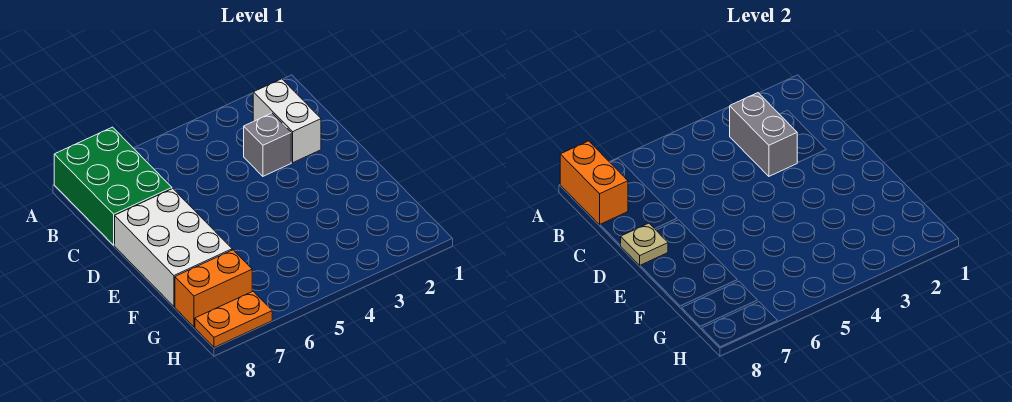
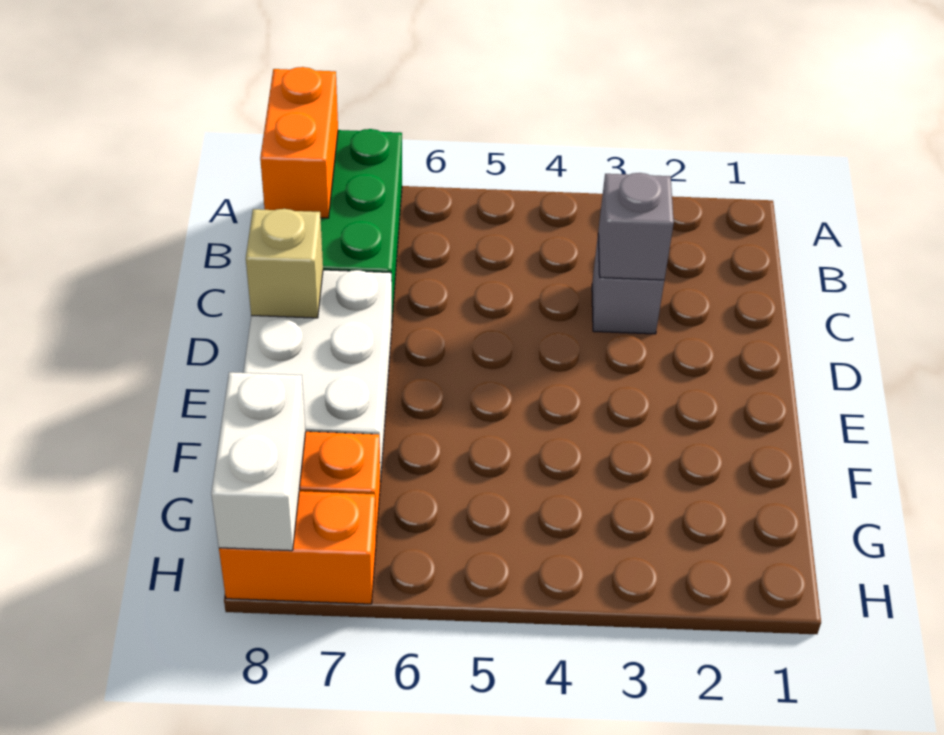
white 1x2 brick [253,79,321,162] -> white 1x2 brick moved to [211,372,306,551]
grey 1x2 brick [730,93,797,176] -> grey 1x1 brick [598,173,674,280]
tan 1x1 plate [620,223,668,266] -> tan 1x1 brick [246,209,323,318]
orange 1x2 plate [195,291,272,347] -> orange 1x2 brick [219,491,376,604]

